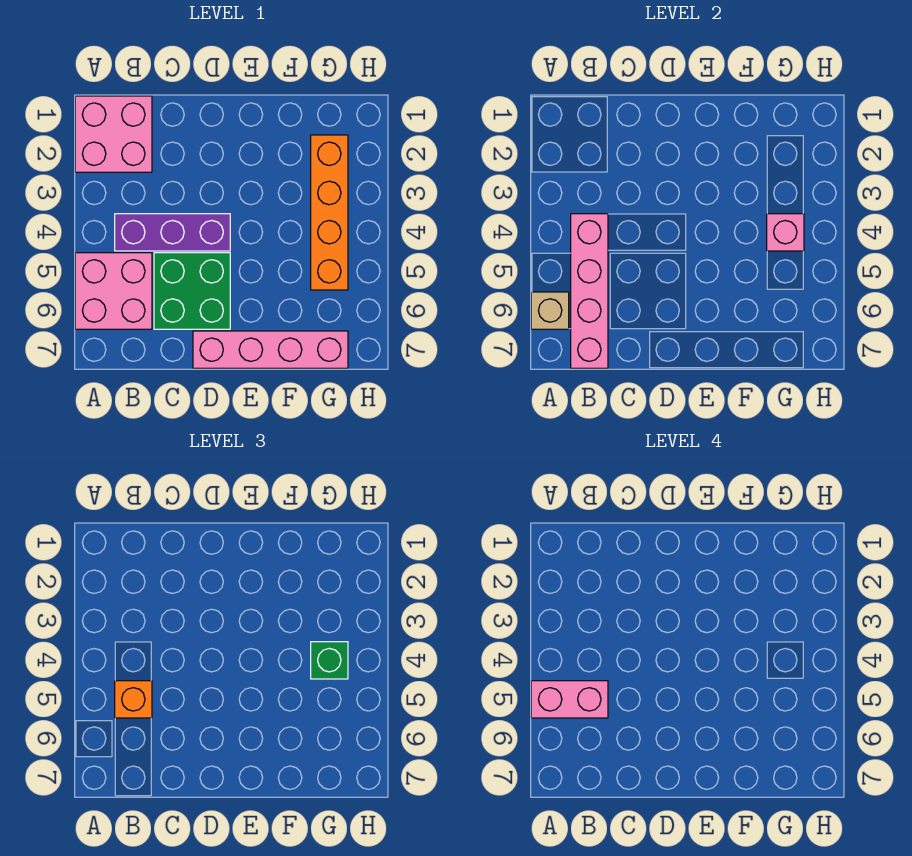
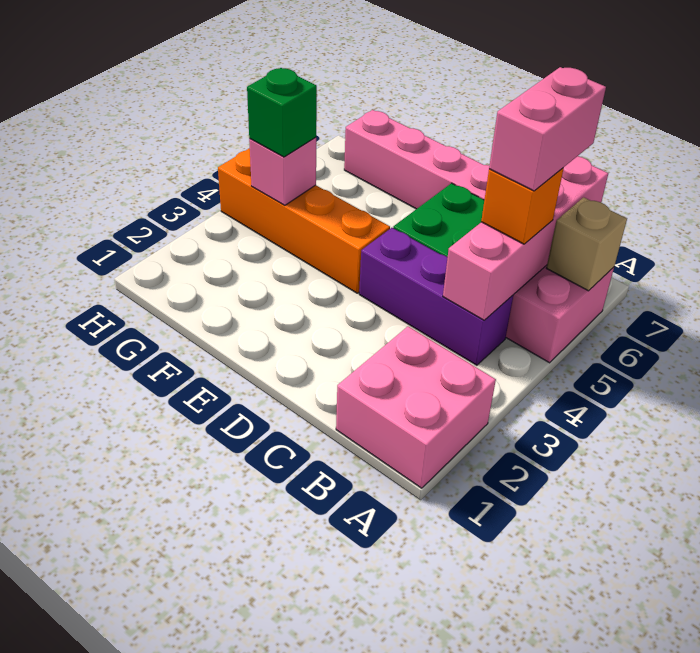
pink 1x2 brick [531,681,608,718] -> pink 1x2 brick turned to [489,67,606,191]
orange 1x4 brick [311,135,348,290] -> orange 1x4 brick turned to [218,148,390,293]

